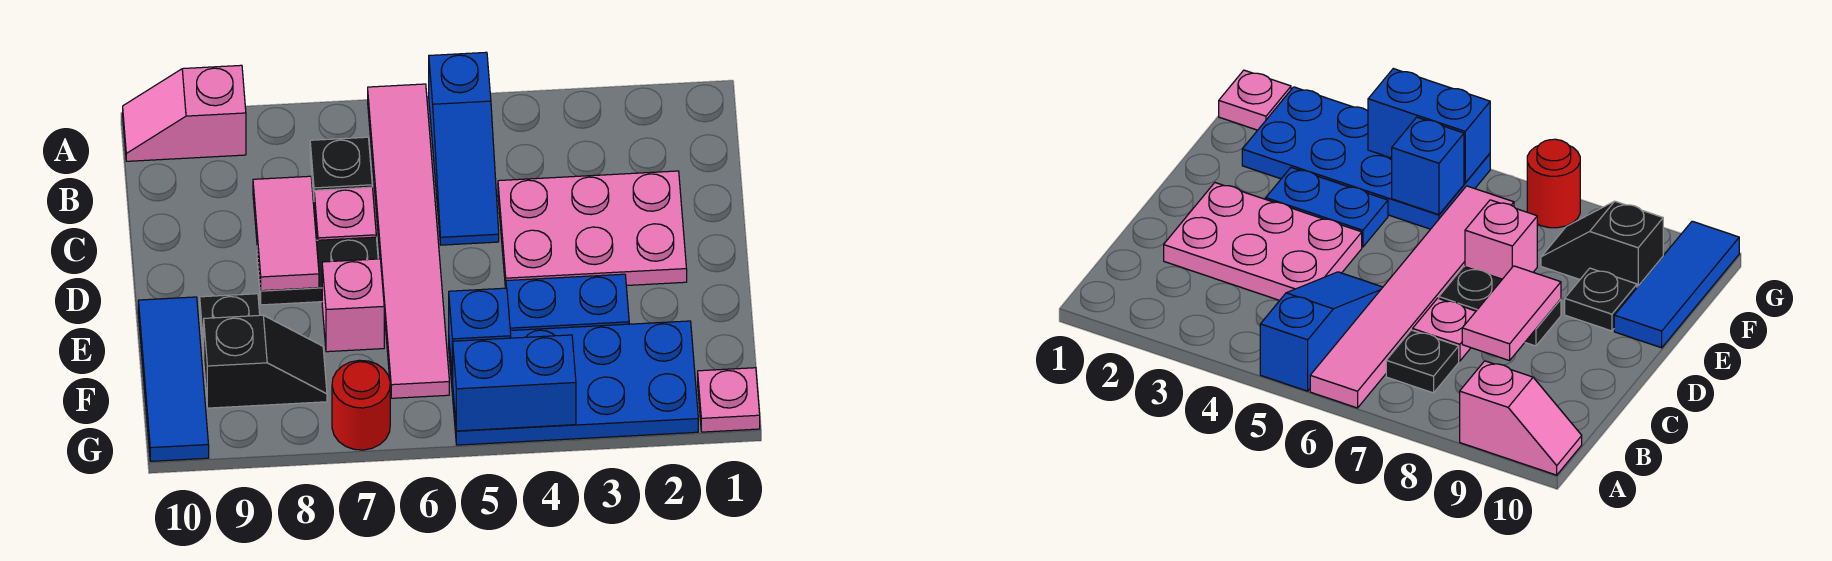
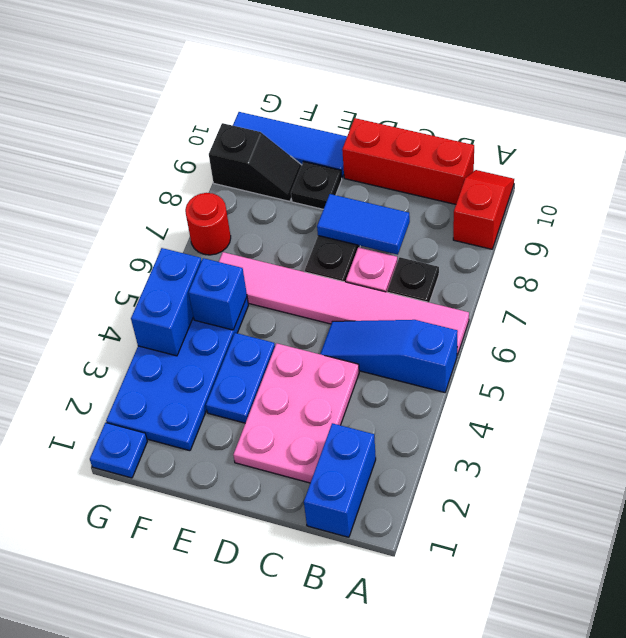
pink 1x2 slope [123,65,246,161] -> red 1x2 slope [453,170,514,249]
none -> blue 1x2 brick [304,423,376,537]
none -> red 1x3 brick [342,118,474,204]
pink 1x2 tile [253,176,319,291] -> blue 1x2 tile [317,194,410,255]
pink 1x1 brick [322,259,384,352] -> none
black 1x2 slope [203,315,327,408] -> black 1x2 slope turned to [209,123,302,201]
pink 1x1 plate [698,368,760,432] -> blue 1x1 plate [90,423,147,478]

